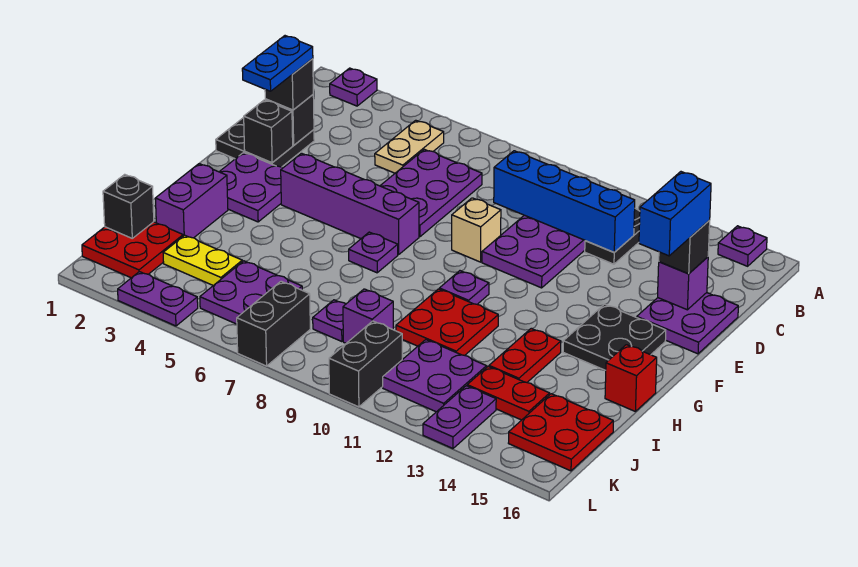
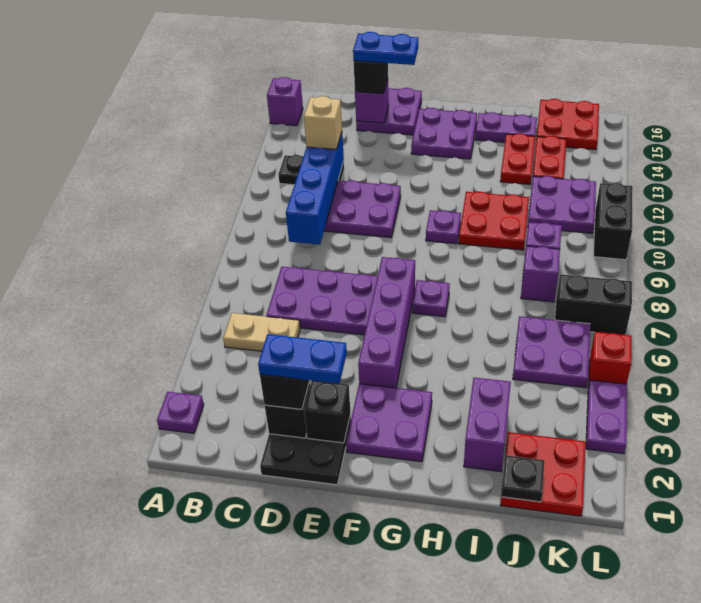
purple 1x1 plate [718,226,767,266] -> purple 1x1 brick [267,77,303,126]
blue 1x2 brick [639,172,711,256] -> blue 1x2 plate [353,32,418,65]
tan 1x1 brick [452,198,501,262] -> tan 1x1 brick moved to [304,96,342,150]
black 2x2 plate [563,304,666,370] -> purple 2x2 plate [411,108,477,159]
purple 1x2 brick [155,164,228,238] -> purple 1x2 brick turned to [464,378,511,472]
red 1x2 plate [489,329,561,382] -> red 1x2 plate turned to [500,133,535,184]
red 1x1 brick [605,345,657,411] -> red 1x1 brick moved to [588,332,632,388]
black 1x1 brick [103,174,154,238] -> black 1x1 plate [501,455,545,502]
yellow 1x2 plate [163,235,242,285] -> none
purple 1x1 plate [313,300,346,342] -> purple 1x1 brick [521,246,560,302]
black 1x2 brick [329,321,402,407] -> black 1x2 brick turned to [594,183,633,260]
purple 1x2 plate [423,386,496,448] -> purple 1x2 plate moved to [475,112,537,142]

